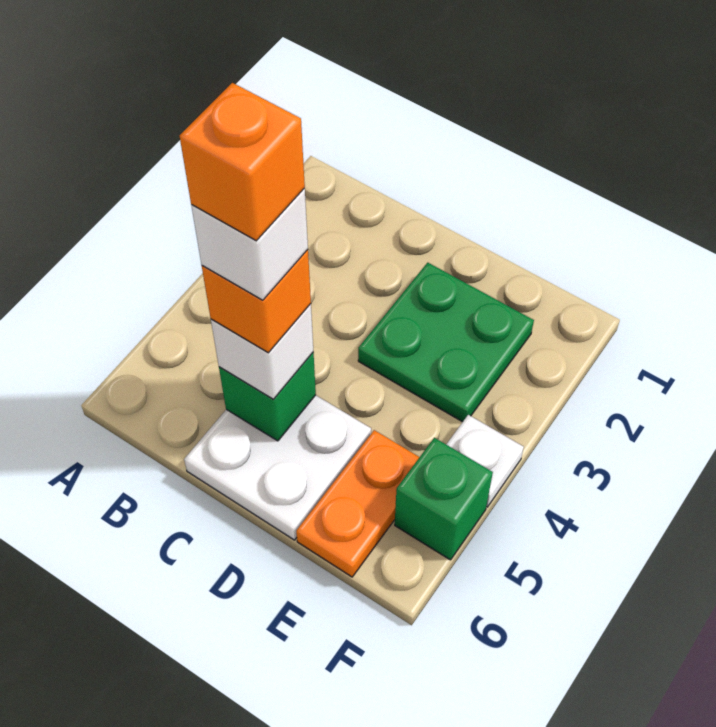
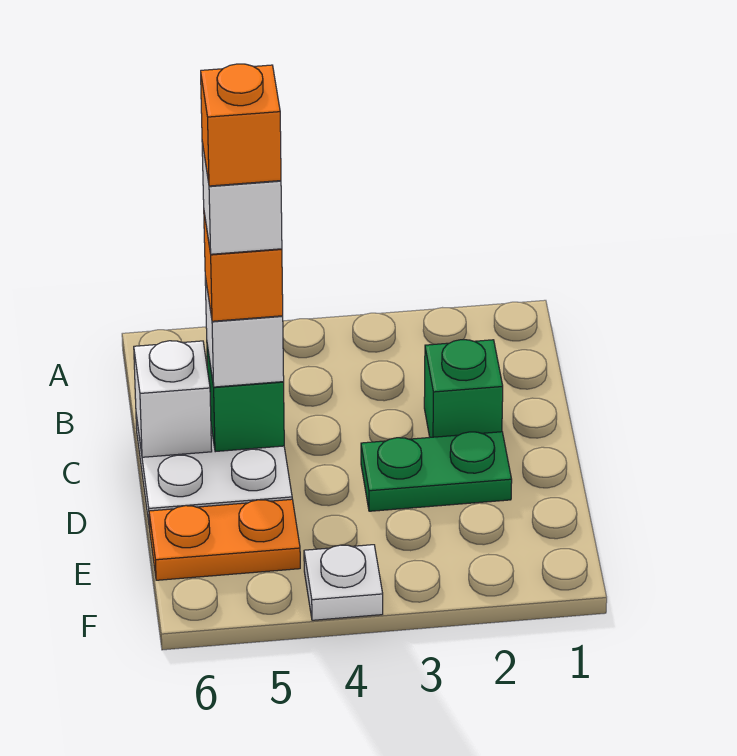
none -> white 1x1 brick [134,341,212,457]
green 2x2 plate [358,263,534,422] -> green 1x2 plate [361,432,512,511]
green 1x1 brick [395,438,493,560] -> green 1x1 brick moved to [424,340,503,437]

